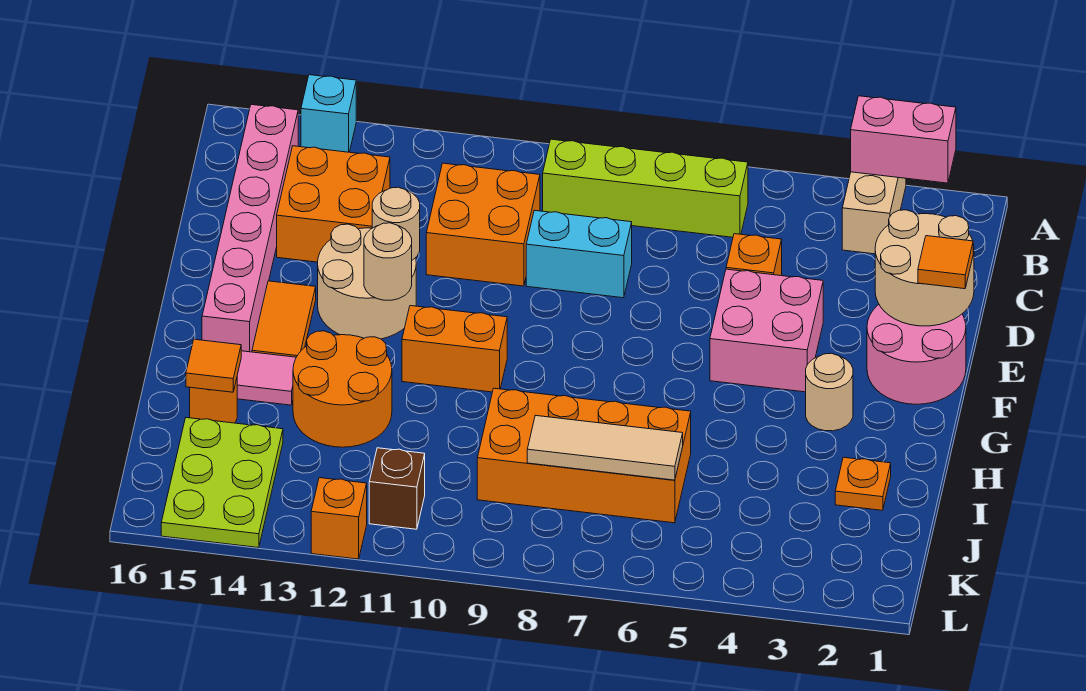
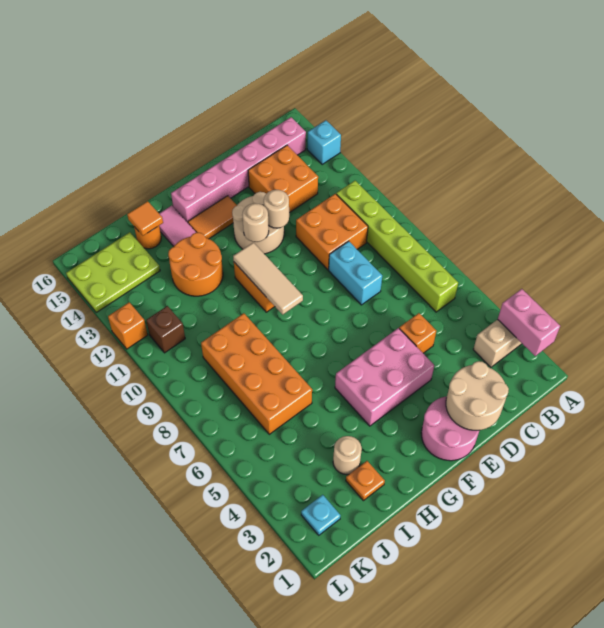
lime 1x4 brick [543,139,748,237] -> lime 1x6 brick [336,181,458,312]
orange 1x1 tile [918,236,973,289] -> none
pink 2x2 brick [710,269,823,392] -> pink 2x3 brick [335,328,434,426]
tan 1x1 round brick [806,353,853,431] -> tan 1x1 round brick moved to [333,436,362,474]
tan 1x3 tile [527,415,683,480] -> tan 1x3 tile moved to [233,242,303,314]
none -> cyan 1x1 plate [301,495,340,535]

